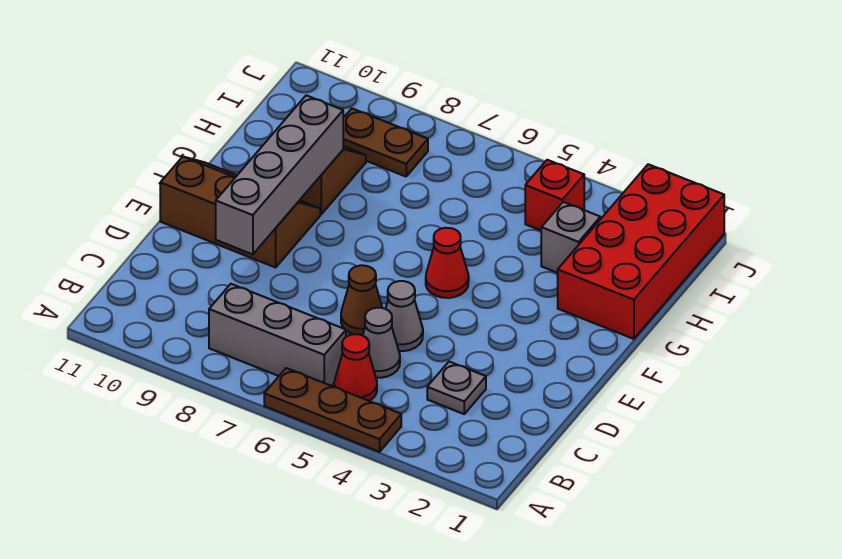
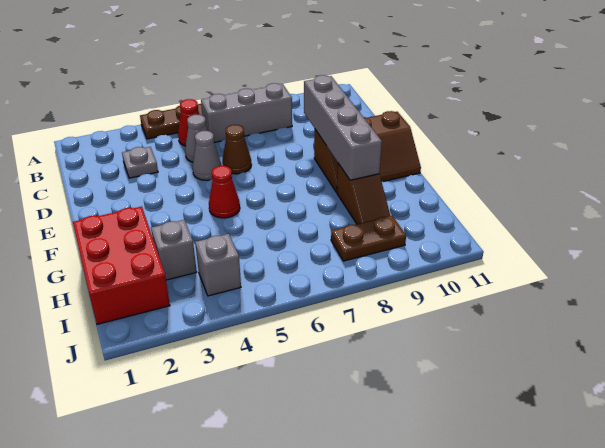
red 2x4 brick [558,164,724,339] -> red 2x3 brick [73,206,170,324]
red 1x1 brick [525,160,584,230] -> grey 1x1 brick [195,234,241,296]

